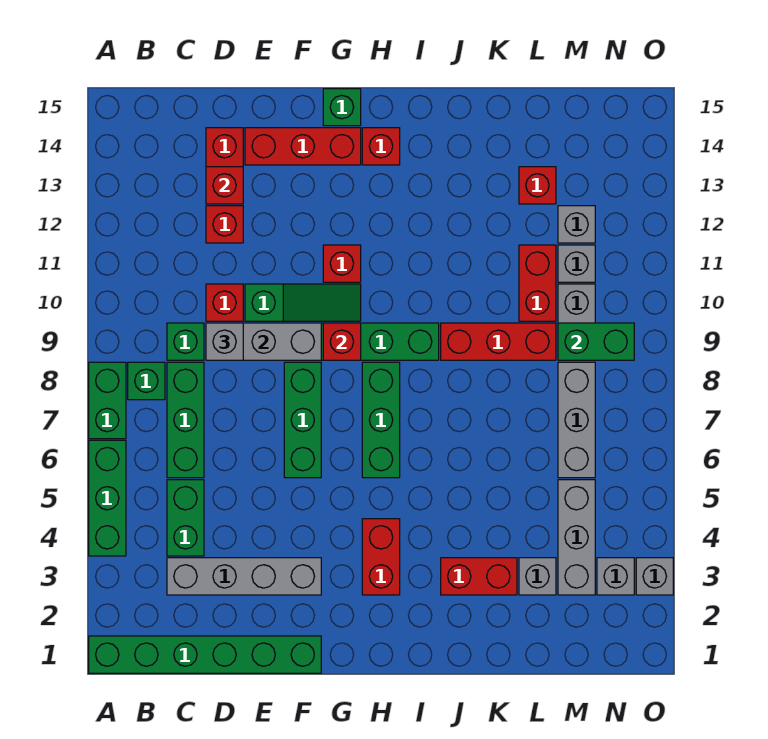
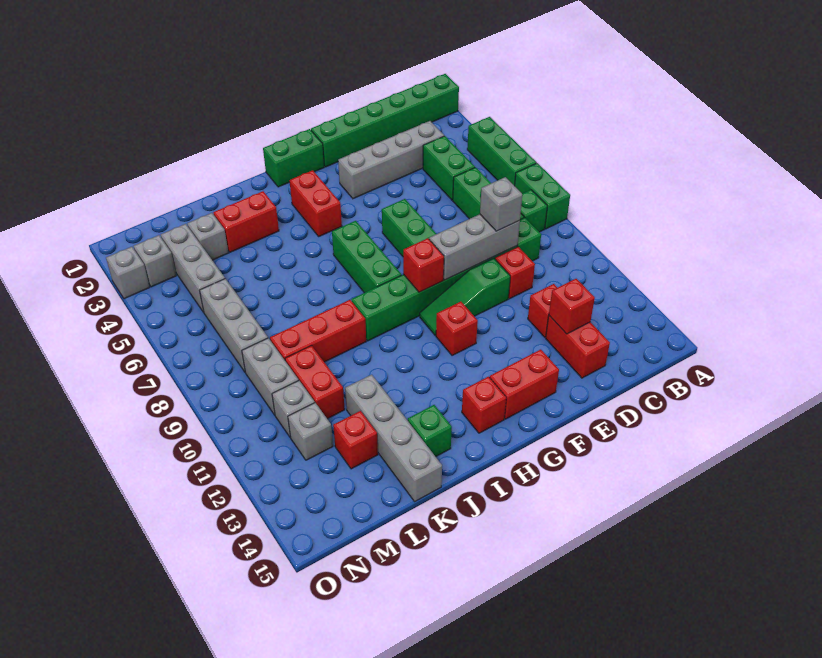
red 1x3 brick [245,128,361,165] -> red 1x2 brick [490,349,559,419]
green 1x1 brick [323,89,361,126] -> green 1x1 brick moved to [408,405,452,457]
none -> grey 1x4 brick [345,375,442,501]
green 1x2 brick [558,323,634,360] -> green 1x2 brick moved to [263,129,324,187]

